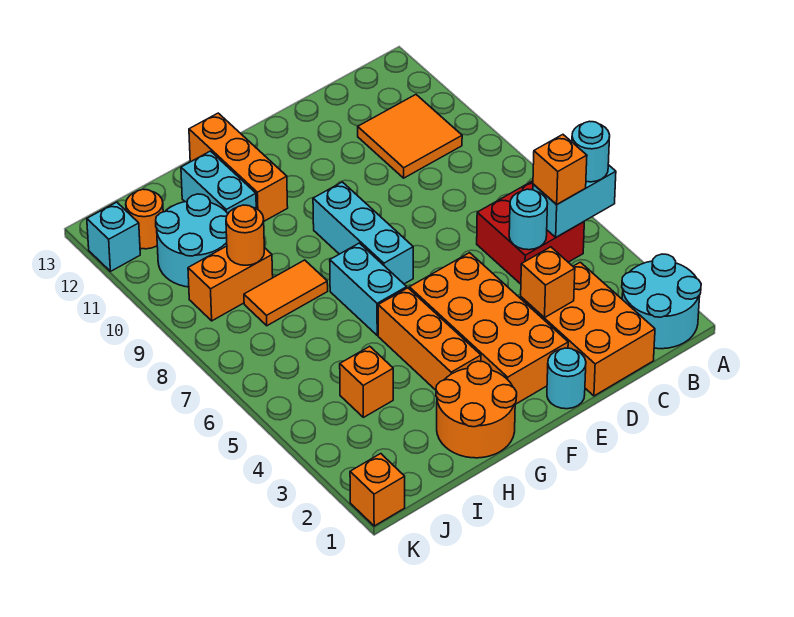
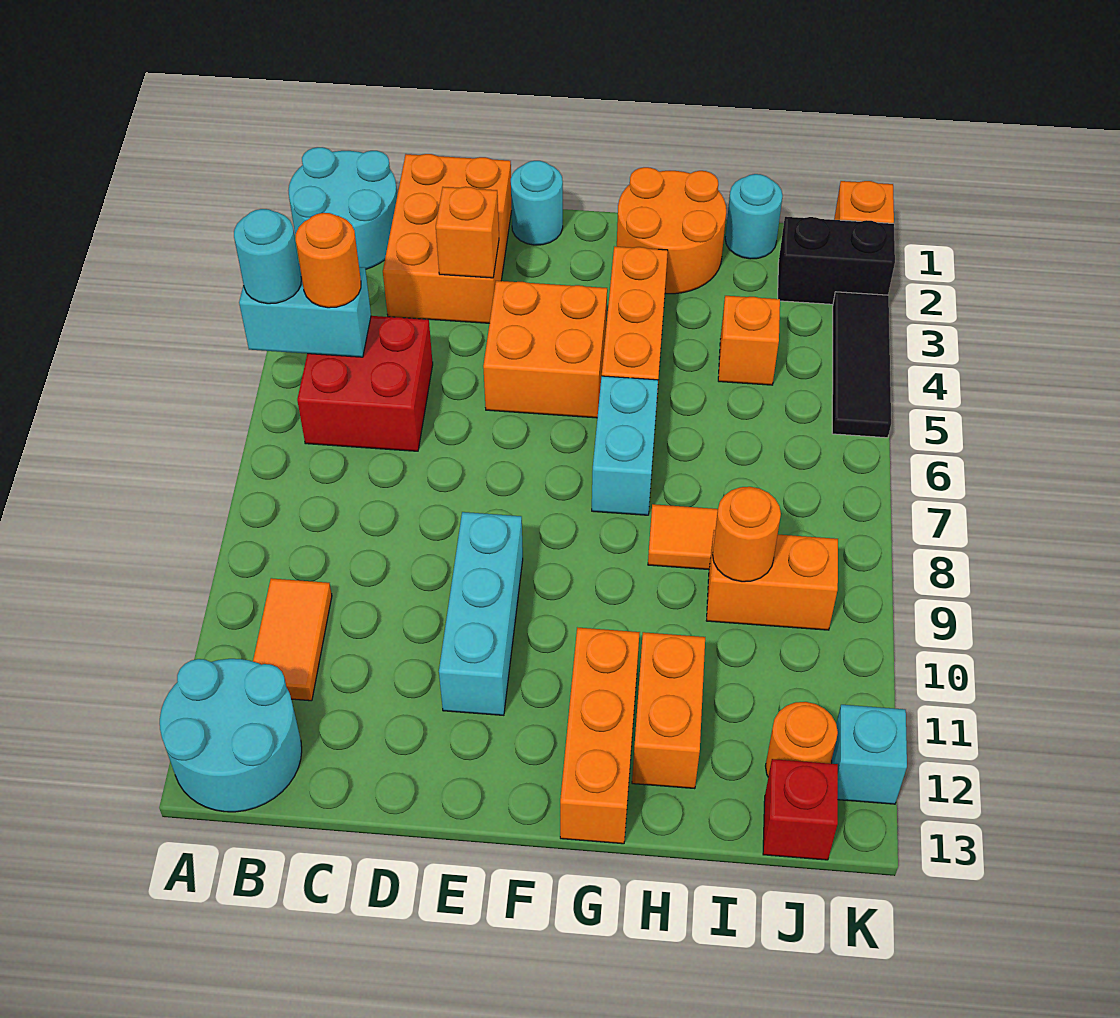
orange 1x1 brick [533,135,587,205] -> orange 1x1 round brick [296,213,361,308]
orange 2x2 tile [358,95,462,178] -> orange 1x2 tile [253,578,332,701]
cyan 1x1 round brick [509,189,548,250] -> cyan 1x1 round brick moved to [725,174,783,259]
orange 2x4 brick [409,253,568,404] -> orange 2x2 brick [483,281,607,418]
cyan 1x3 brick [313,182,413,284] -> cyan 1x3 brick moved to [439,512,523,715]
cyan 1x2 brick [181,151,256,213] -> orange 1x2 brick [632,632,705,789]
cyan 2x2 round brick [156,194,228,287] -> cyan 2x2 round brick moved to [160,659,302,812]
none -> black 1x2 brick [778,217,895,304]
none -> red 1x1 brick [763,759,838,860]
none -> black 1x3 tile [832,292,891,438]

